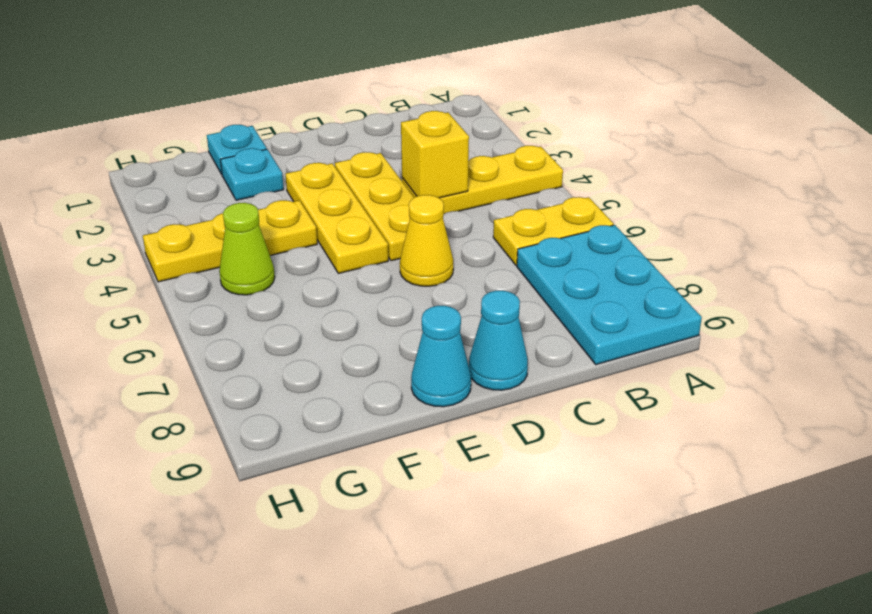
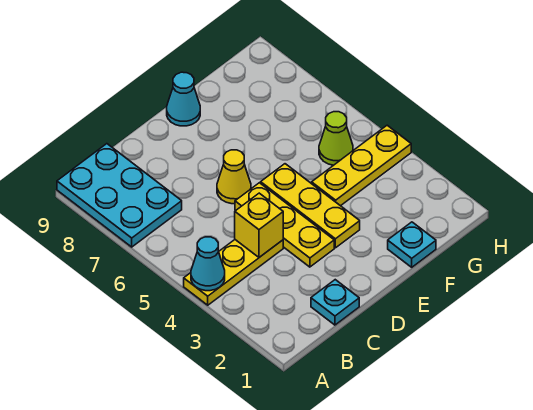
yellow 1x2 plate [493,197,614,265] -> none
cyan 1x1 cone [469,291,528,390] -> cyan 1x1 cone moved to [191,237,225,291]
cyan 1x1 plate [220,148,284,200] -> cyan 1x1 plate moved to [311,280,359,325]

